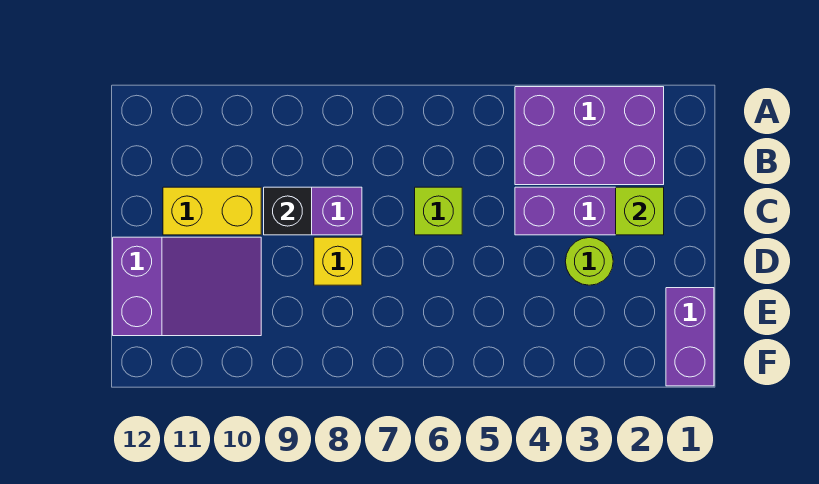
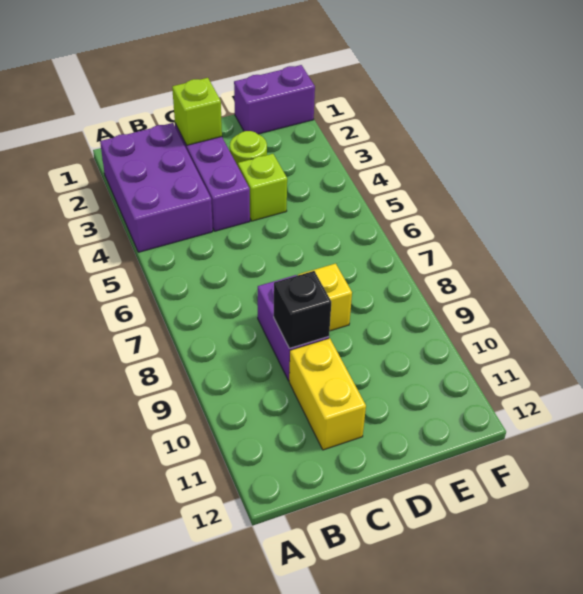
lime 1x1 brick [415,187,462,235] -> lime 1x1 brick moved to [238,154,287,221]
purple 2x3 slope [113,237,261,336] -> none

